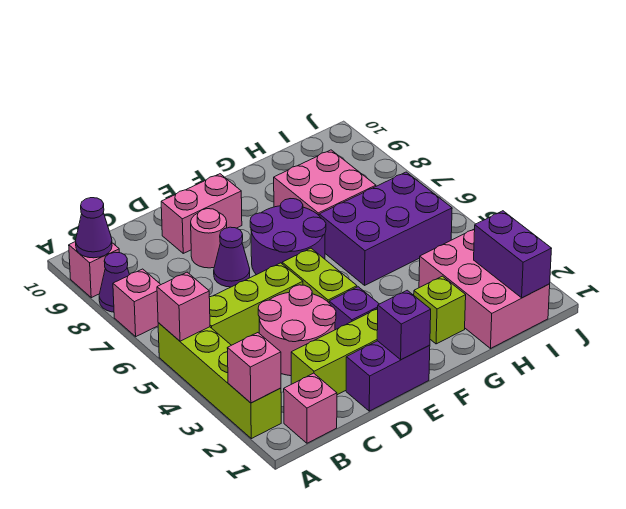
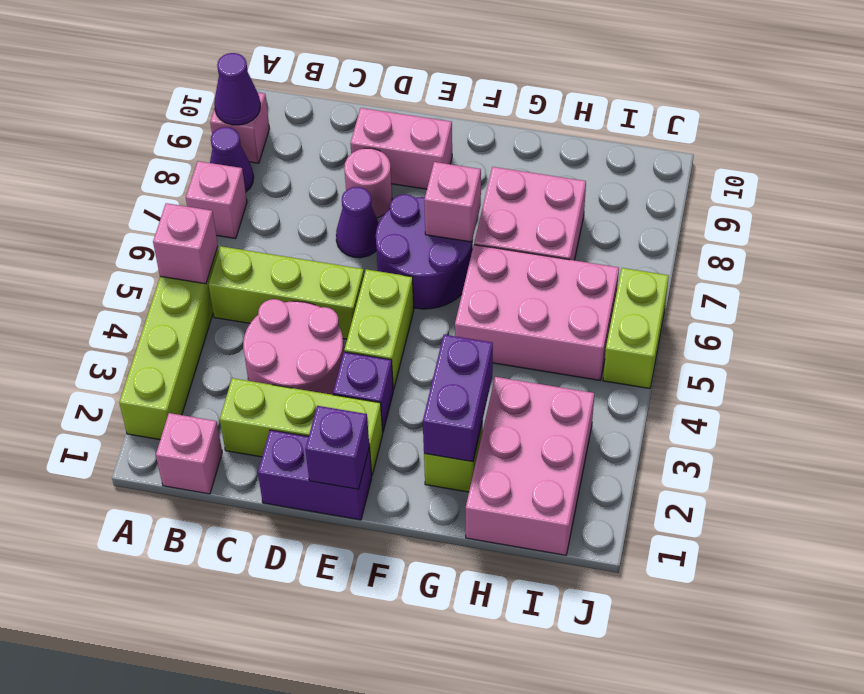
pink 1x1 brick [227,333,281,403] -> pink 1x1 brick moved to [424,162,481,242]
purple 2x3 brick [319,172,452,285] -> pink 2x3 brick [455,245,619,380]
purple 1x2 brick [474,211,552,298] -> purple 1x2 brick moved to [423,335,493,462]
none -> lime 1x2 brick [603,268,669,388]

